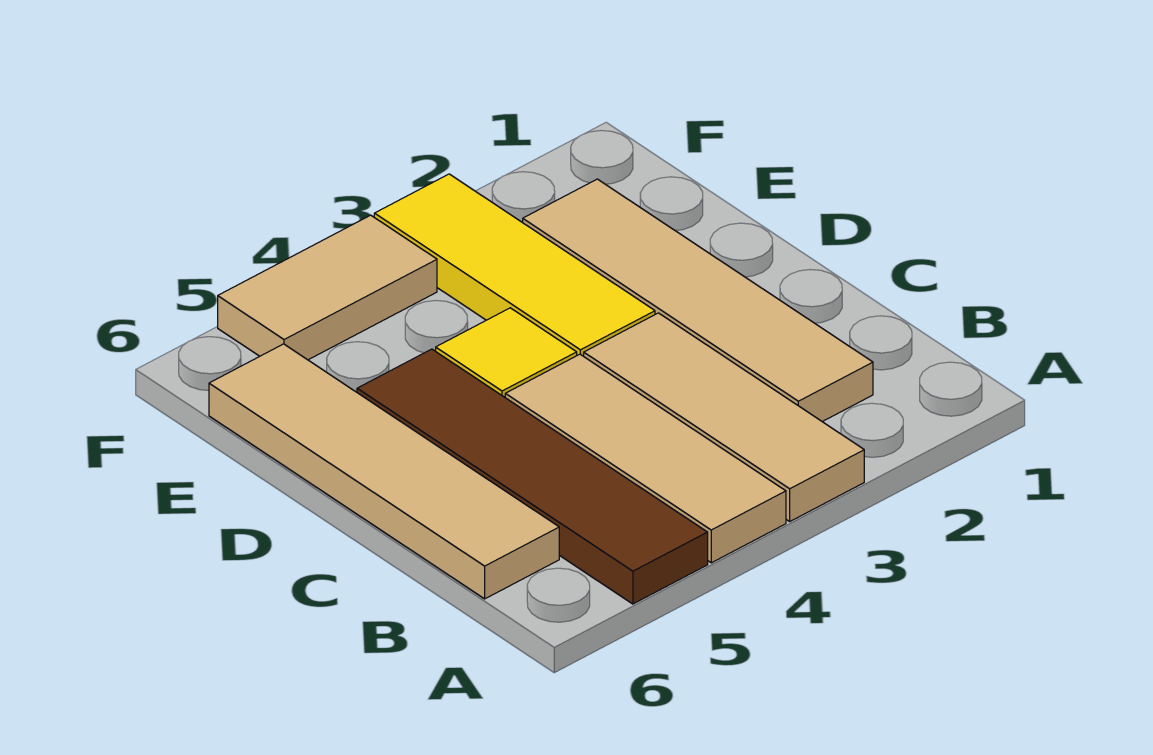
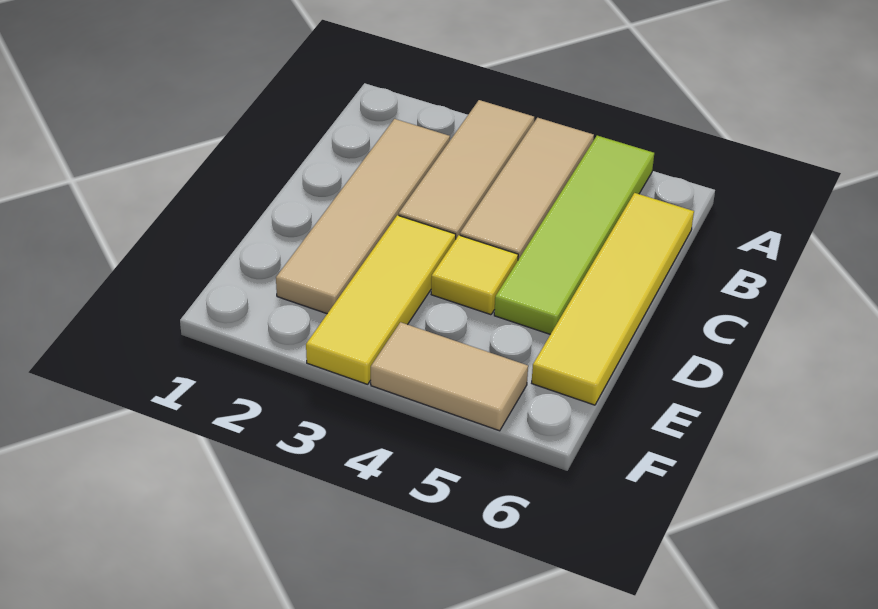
brown 1x4 tile [357,349,708,604] -> lime 1x4 tile [494,136,654,334]
tan 1x4 tile [209,344,559,599] -> yellow 1x4 tile [532,193,694,405]

